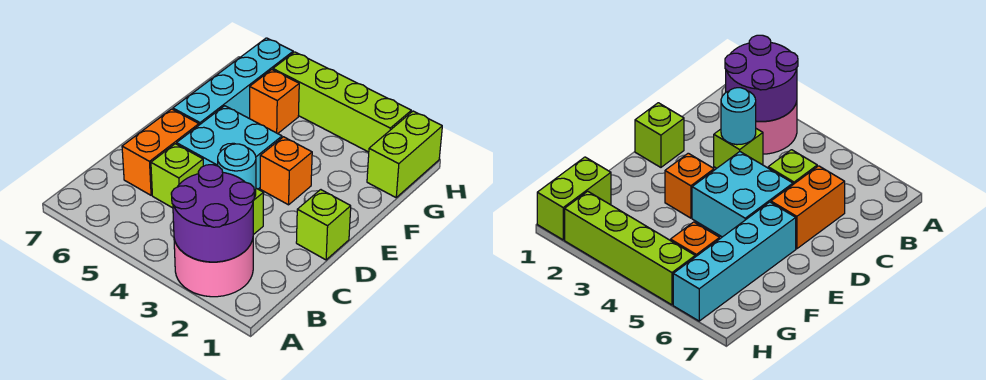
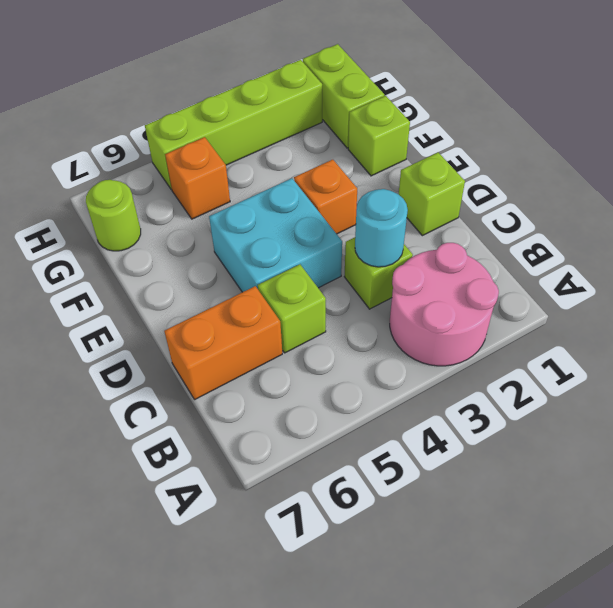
purple 2x2 round brick [171,165,254,262] -> none
orange 1x2 brick [122,109,199,195] -> orange 1x2 brick turned to [164,286,282,400]
cyan 1x4 brick [173,38,293,125] -> none
none -> lime 1x1 brick [348,96,410,176]
none -> lime 1x1 round brick [86,180,141,251]

